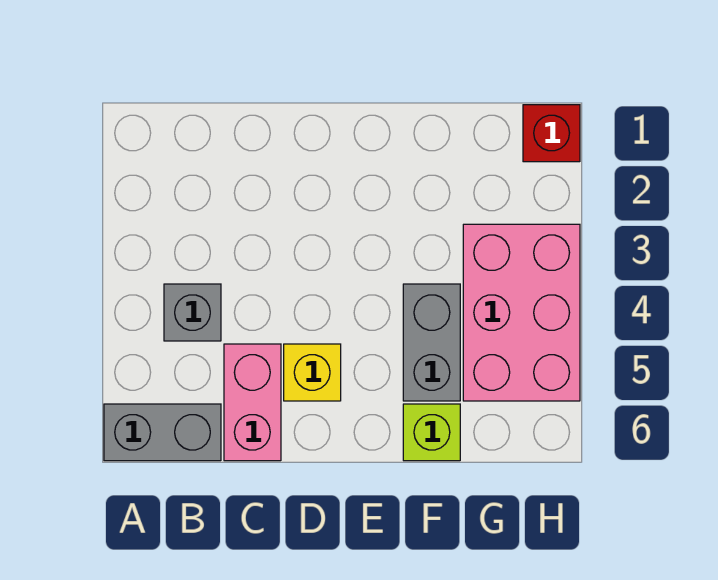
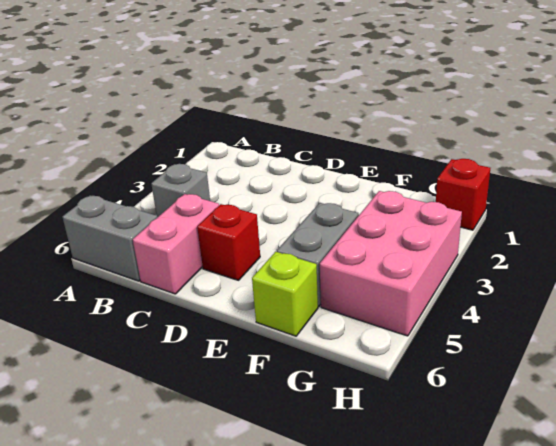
yellow 1x1 brick [284,344,341,401] -> red 1x1 brick [197,204,260,280]

